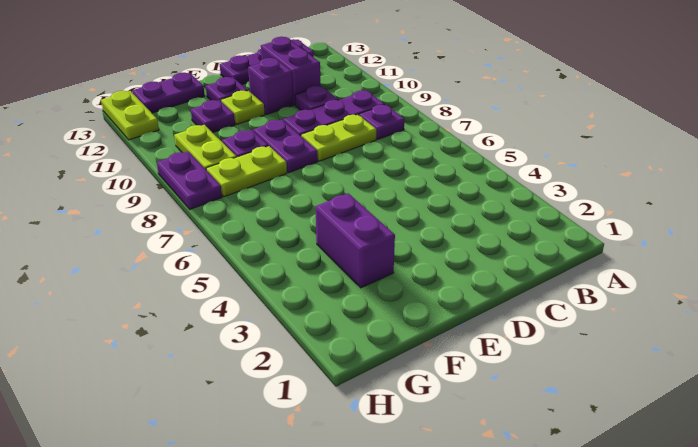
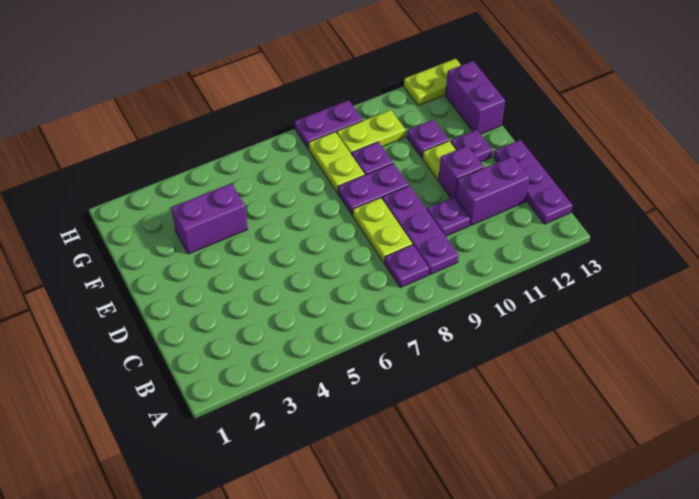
purple 1x2 plate [132,73,205,113] -> purple 1x2 brick [445,61,505,134]

